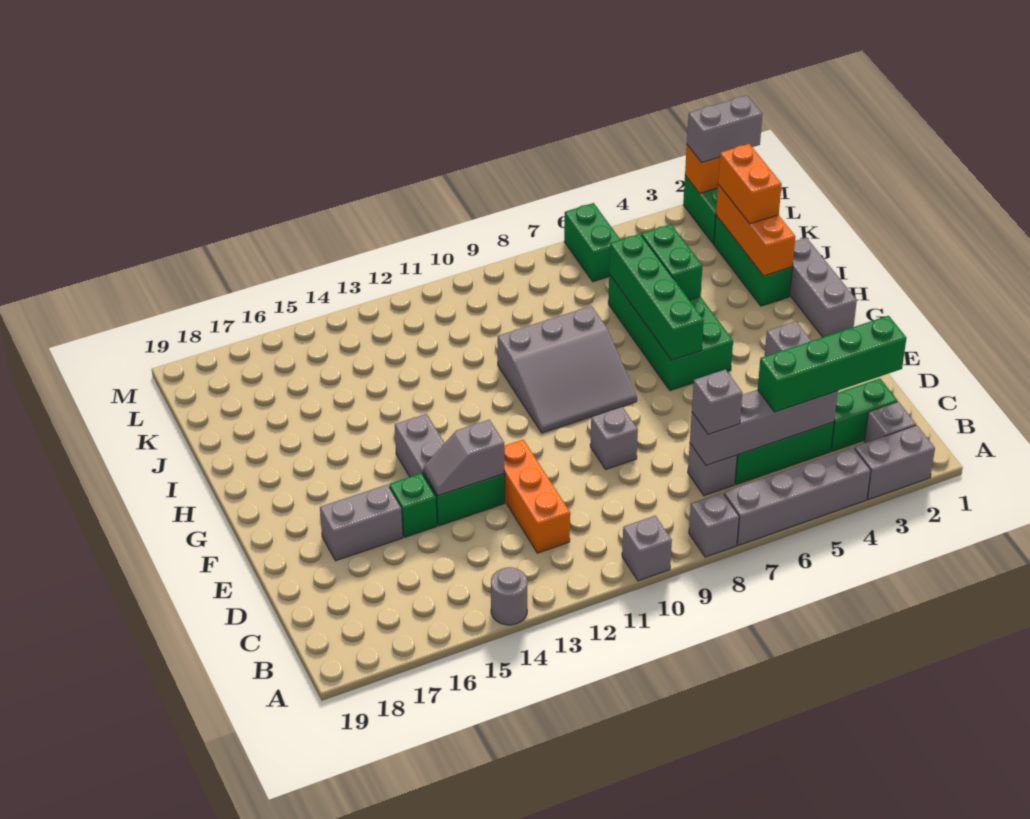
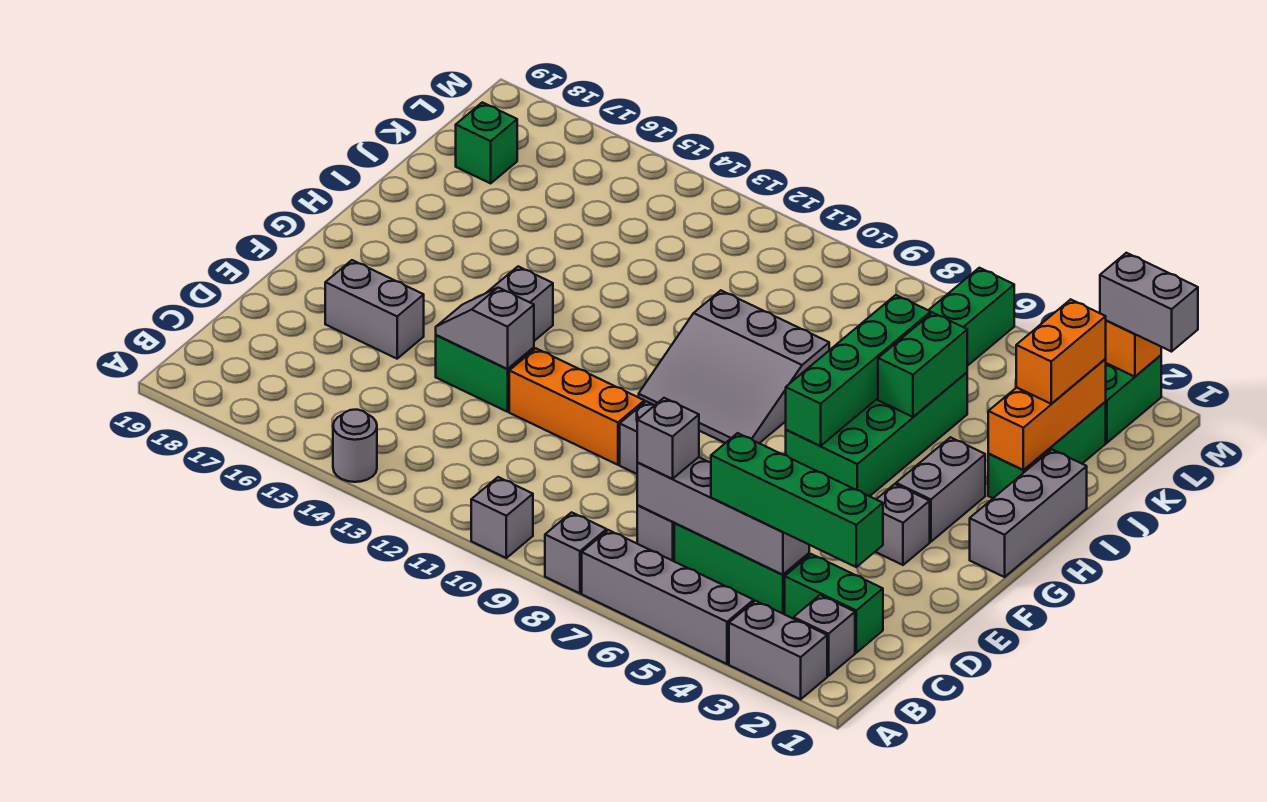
orange 1x3 brick [504,440,570,553] -> orange 1x3 brick turned to [509,348,644,465]
green 1x1 brick [389,473,437,537] -> green 1x1 brick moved to [456,102,517,183]
none -> grey 1x2 brick [896,437,985,542]

